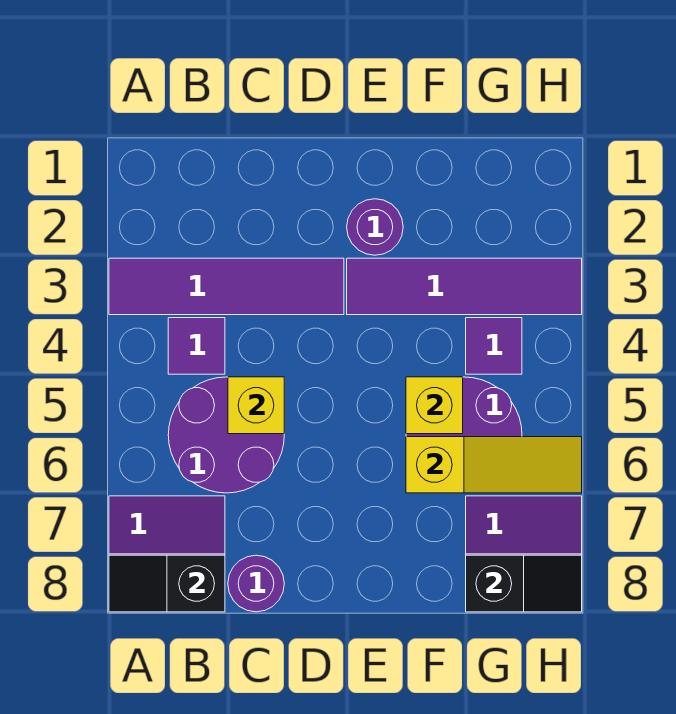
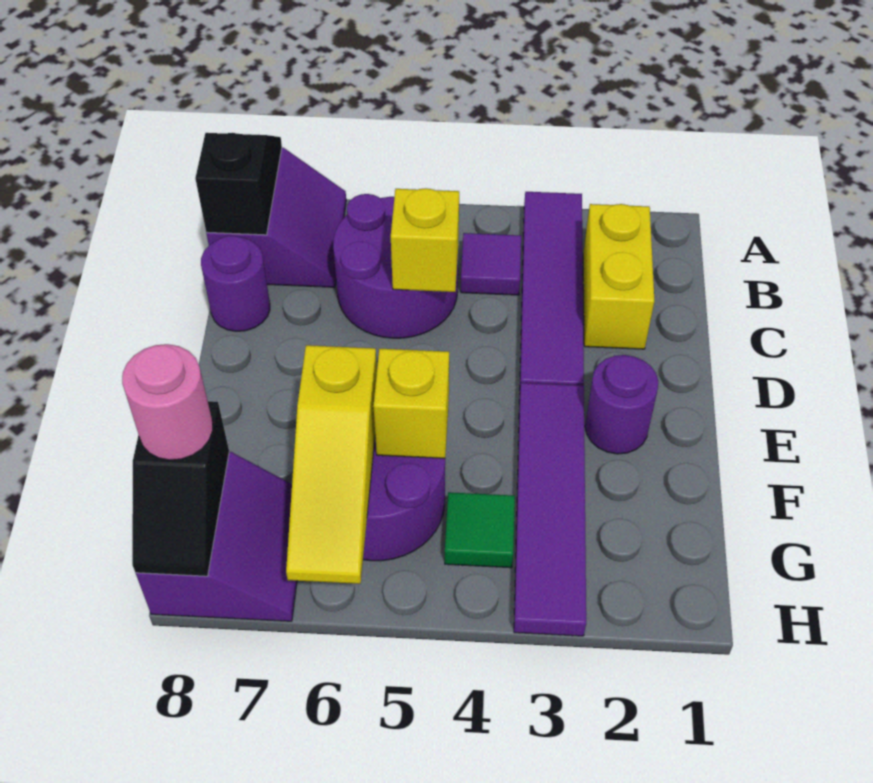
none -> yellow 1x2 brick [583,204,654,349]
purple 1x1 tile [466,318,522,374] -> green 1x1 tile [445,492,515,568]
none -> pink 1x1 round brick [122,344,213,460]

